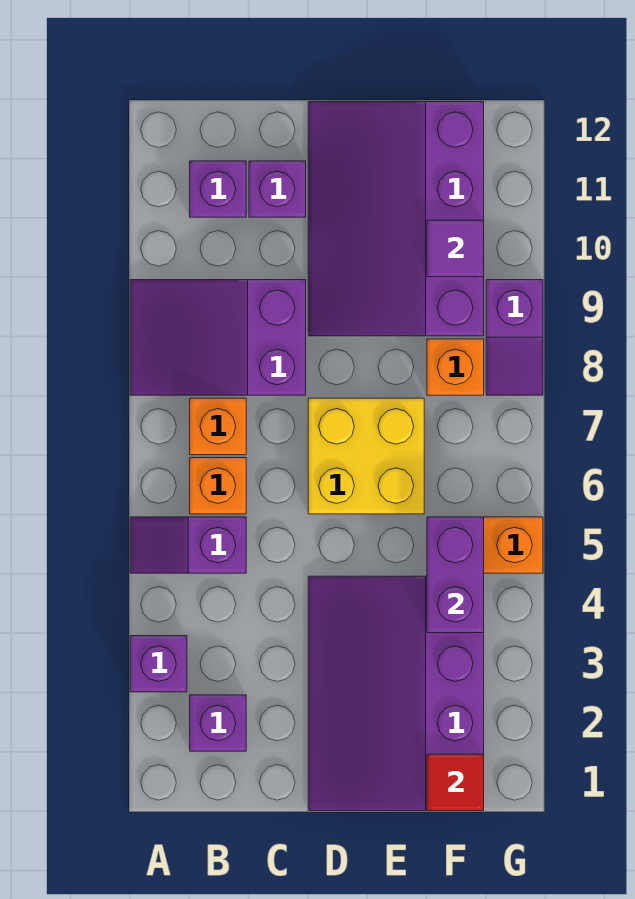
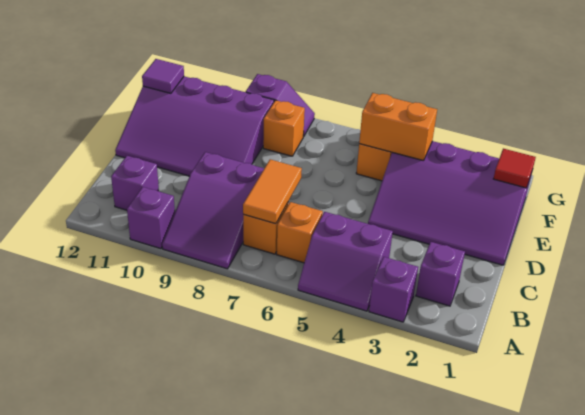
purple 1x2 slope [130,517,246,573] -> purple 2x2 slope [298,212,393,311]
none -> orange 1x2 tile [243,159,302,224]
purple 1x1 brick [249,161,306,217] -> purple 1x1 brick moved to [127,187,175,249]
yellow 2x2 brick [308,398,424,514] -> none
purple 1x2 brick [427,517,484,633] -> orange 1x2 brick [359,93,437,161]
purple 1x1 tile [427,220,484,277] -> purple 1x1 tile moved to [142,59,184,93]

